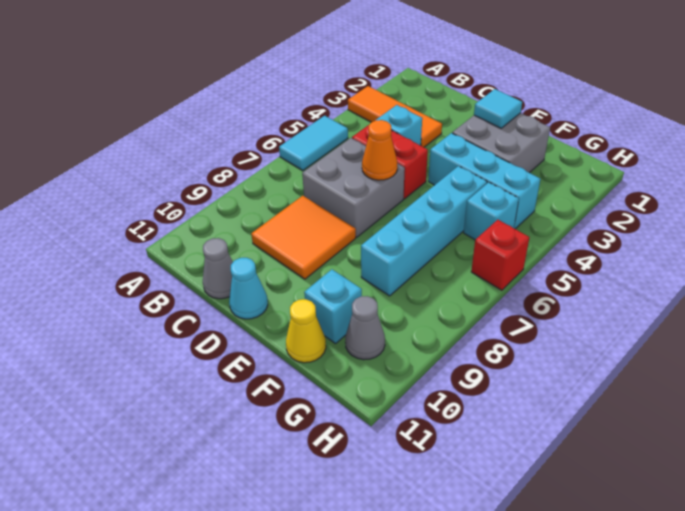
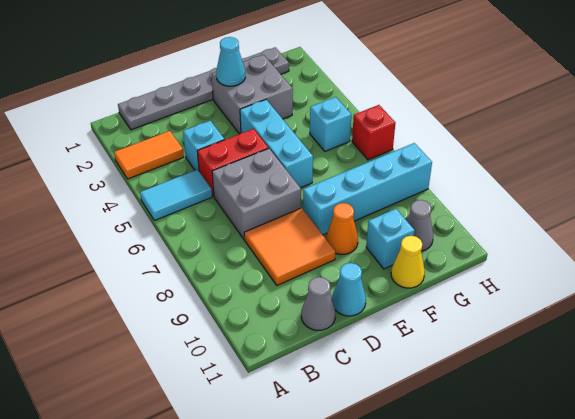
orange 1x3 tile [348,86,442,147] -> orange 1x2 tile [114,131,184,179]
cyan 1x2 tile [279,116,348,170] -> cyan 1x2 tile turned to [140,169,212,221]
none -> grey 1x6 plate [118,47,289,130]
orange 1x1 cone [362,120,397,180] -> orange 1x1 cone moved to [326,203,358,255]
cyan 1x1 tile [474,89,522,128] -> cyan 1x1 cone [216,37,245,86]
cyan 1x3 brick [428,133,540,229] -> cyan 1x3 brick turned to [240,100,313,188]
cyan 1x4 brick [361,166,487,296] -> cyan 1x4 brick turned to [303,143,432,235]

